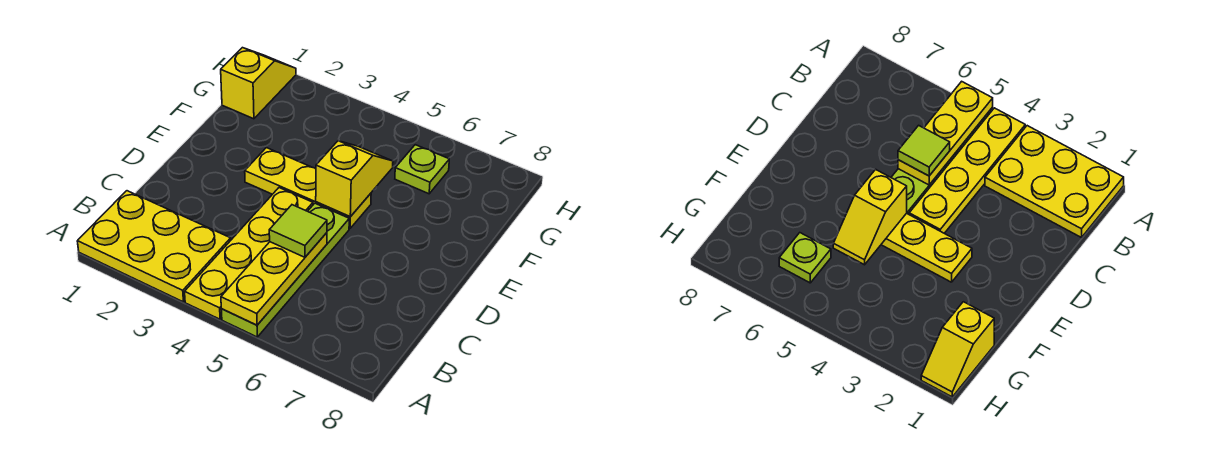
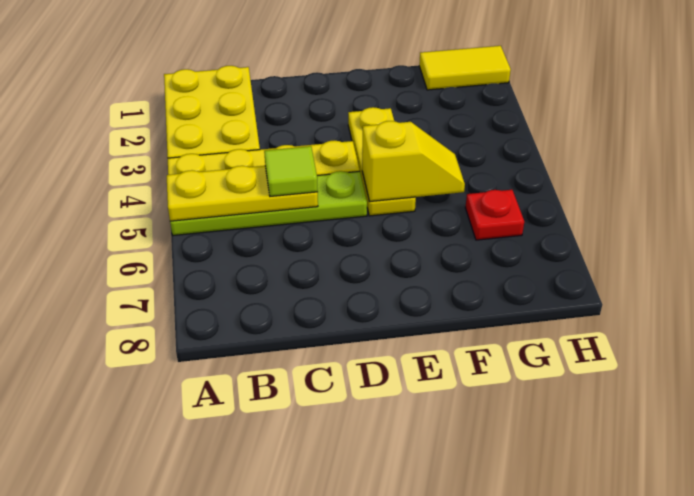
yellow 1x2 slope [221,48,296,119] -> yellow 1x2 tile [419,46,511,90]
lime 1x1 plate [395,145,449,194] -> red 1x1 plate [465,190,524,240]

